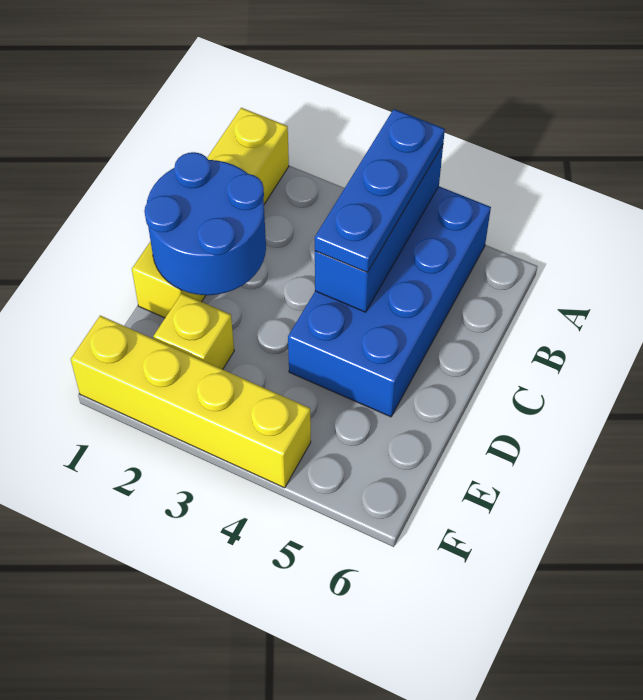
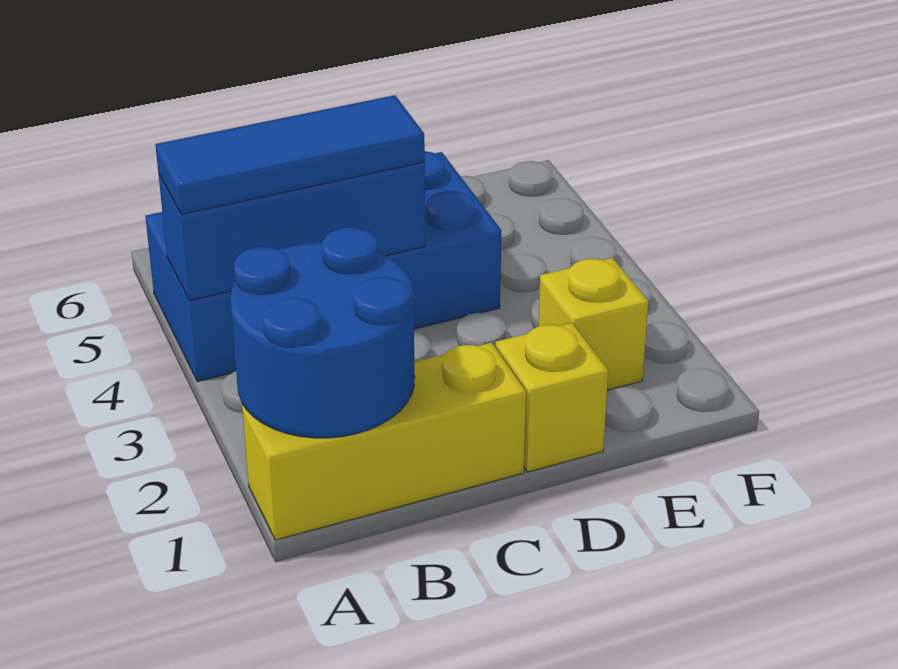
blue 1x3 plate [315,109,445,272] -> blue 1x3 tile [155,95,425,214]
blue 2x2 round brick [144,152,266,295] -> blue 2x2 round brick moved to [230,228,415,438]
yellow 1x4 brick [71,316,311,488] -> none

